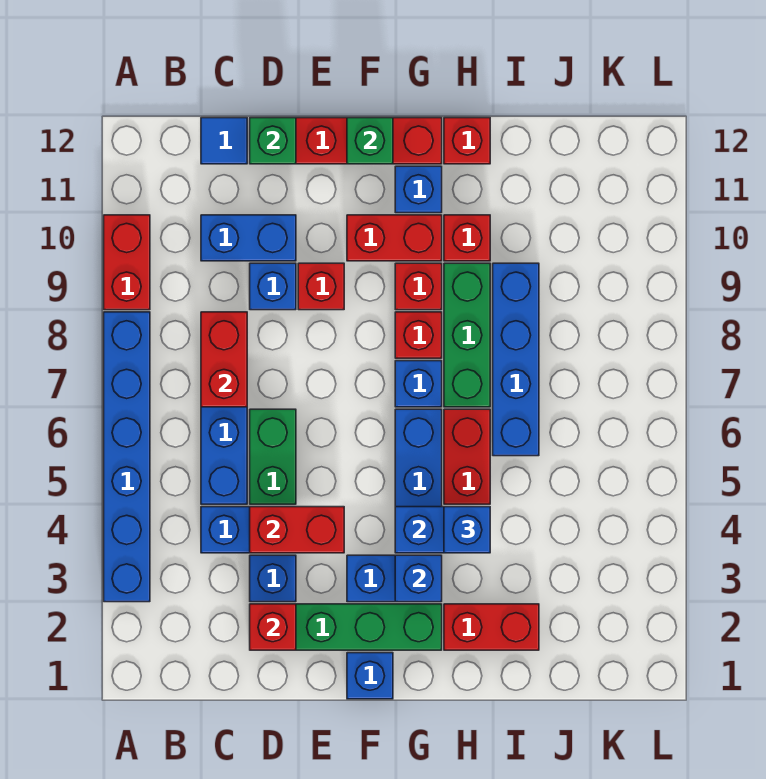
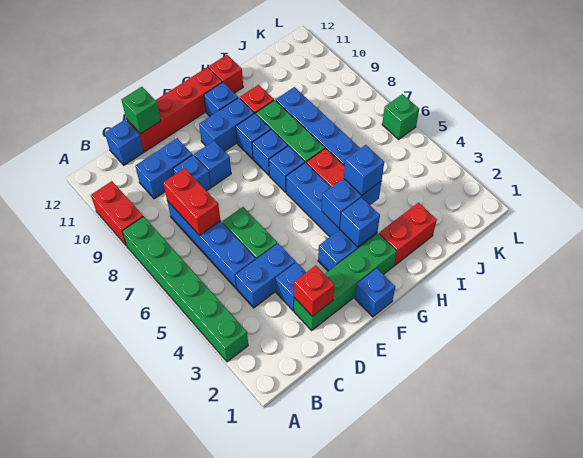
blue 1x6 brick [104,312,150,602] -> green 1x6 brick [122,216,248,362]
blue 1x1 tile [201,118,247,164] -> blue 1x1 brick [105,120,144,165]
red 1x2 brick [250,507,344,553] -> none
red 1x1 brick [298,263,344,310] -> blue 1x1 brick [194,141,231,187]
red 1x2 brick [347,215,442,261] -> blue 1x2 brick [199,98,254,151]
green 1x1 brick [347,118,393,164] -> green 1x1 brick moved to [382,94,419,139]
red 1x1 brick [395,312,442,358] -> blue 1x1 brick [252,129,288,175]
red 1x1 brick [395,263,442,310] -> blue 1x1 brick [236,113,271,159]

